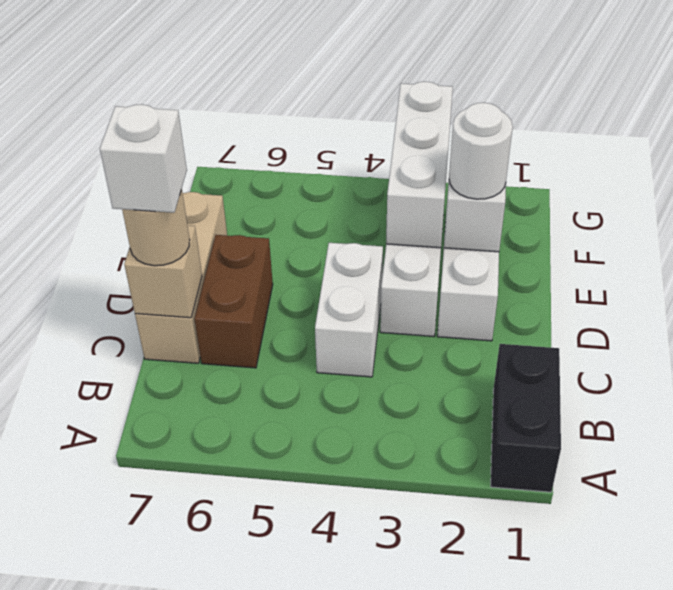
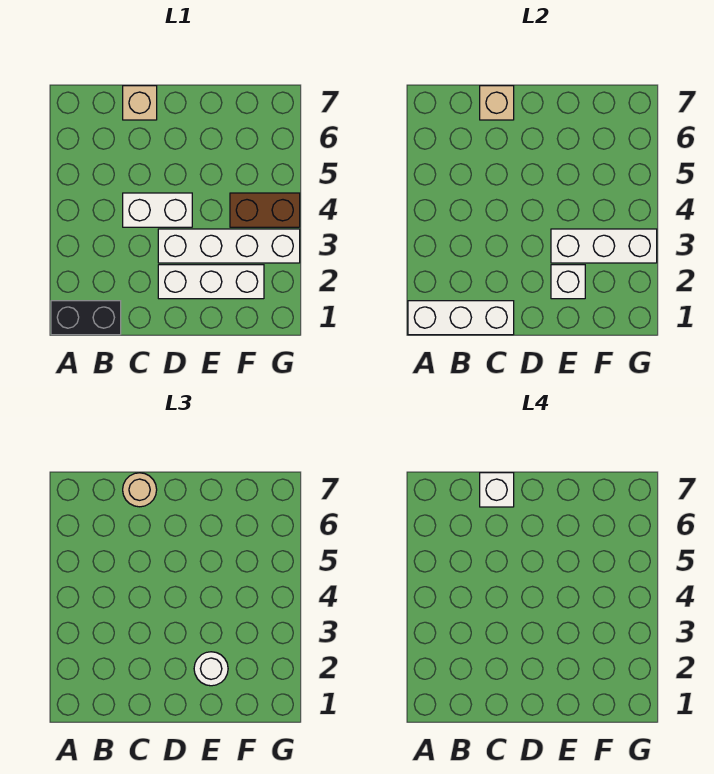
none -> white 1x3 brick [408,301,514,335]
brown 1x2 brick [194,235,273,368] -> brown 1x2 brick moved to [230,193,300,227]
tan 1x3 brick [135,192,227,363] -> tan 1x1 brick [123,86,157,120]

